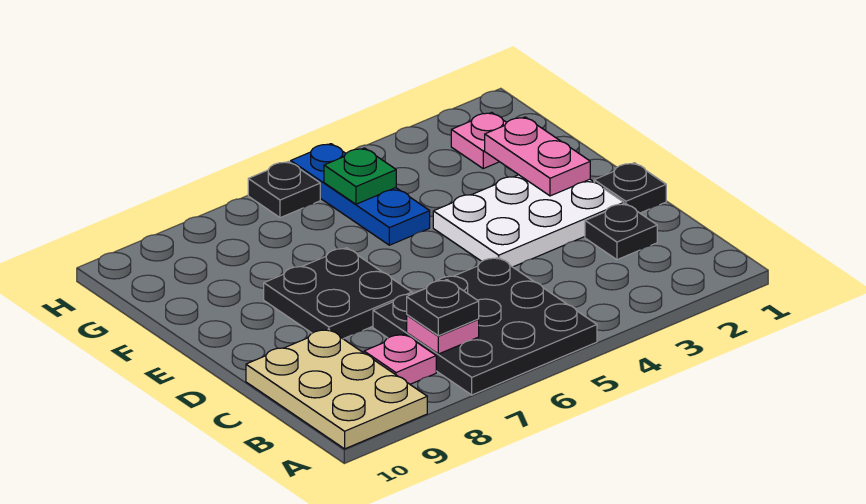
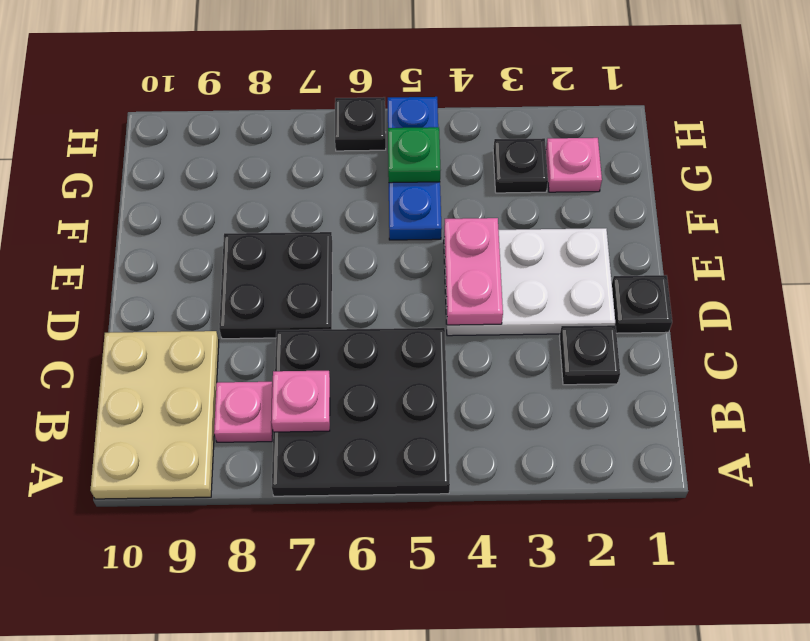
black 1x1 plate [407,280,479,336] -> black 1x1 plate moved to [493,138,548,193]
pink 1x2 plate [485,117,590,196] -> pink 1x2 plate moved to [444,218,503,325]

